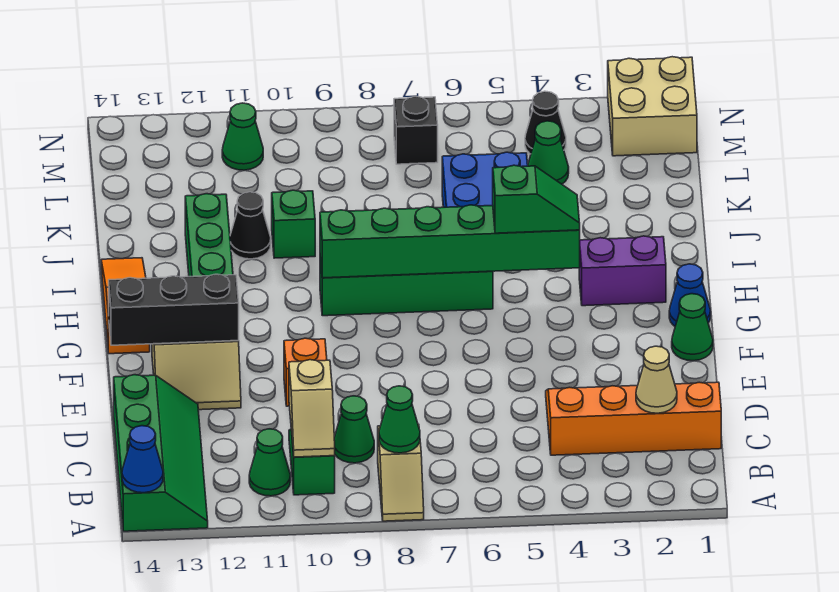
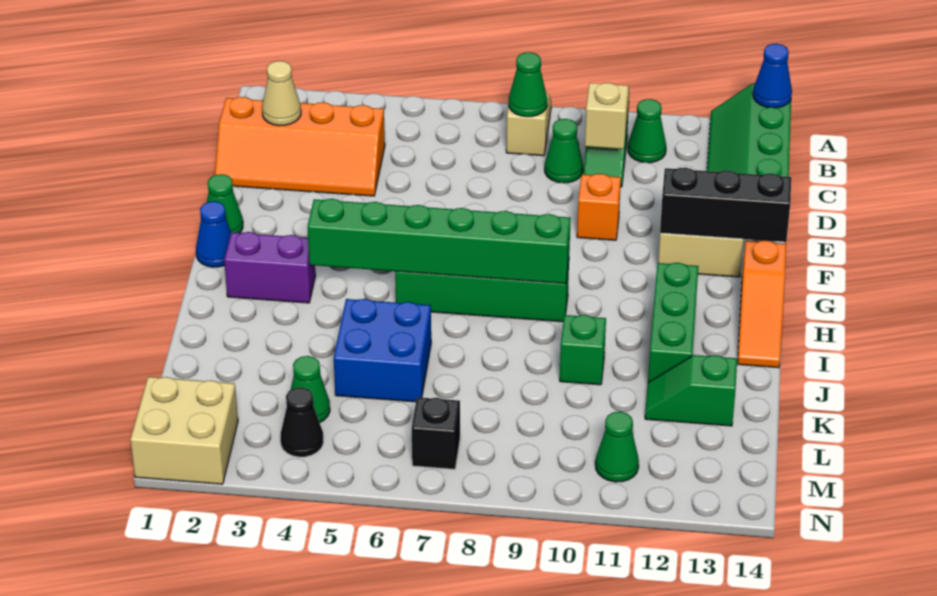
green 1x2 slope [493,165,580,233] -> green 1x2 slope moved to [645,355,737,426]
black 1x1 cone [230,192,271,259] -> none

